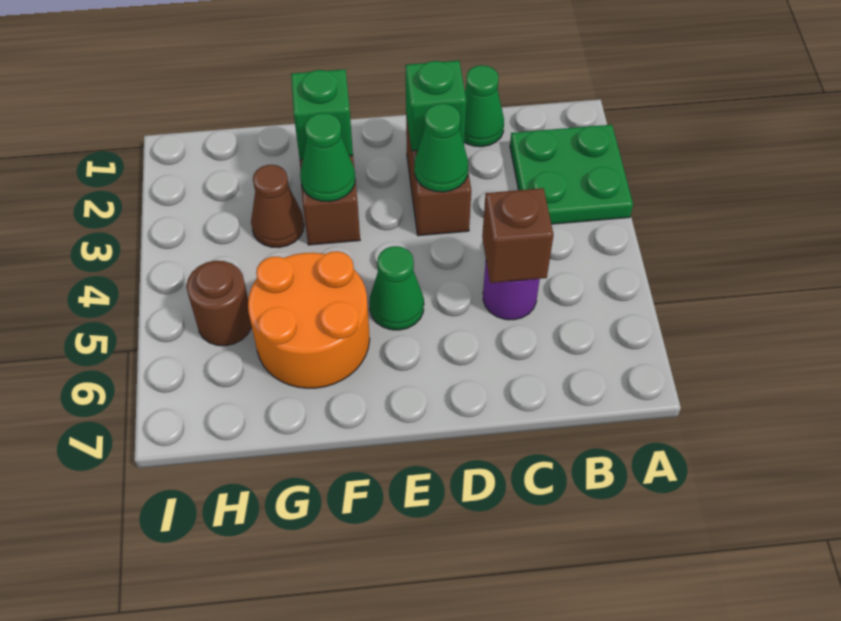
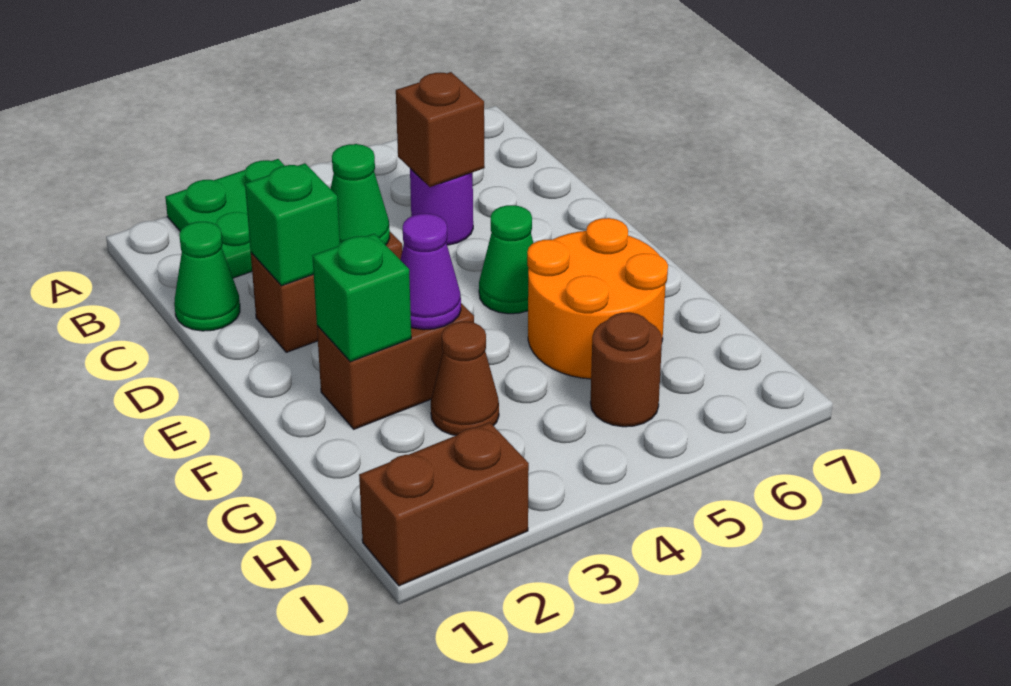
green 1x1 cone [300,113,355,202] -> purple 1x1 cone [401,214,461,330]
none -> brown 1x2 brick [359,422,529,586]

